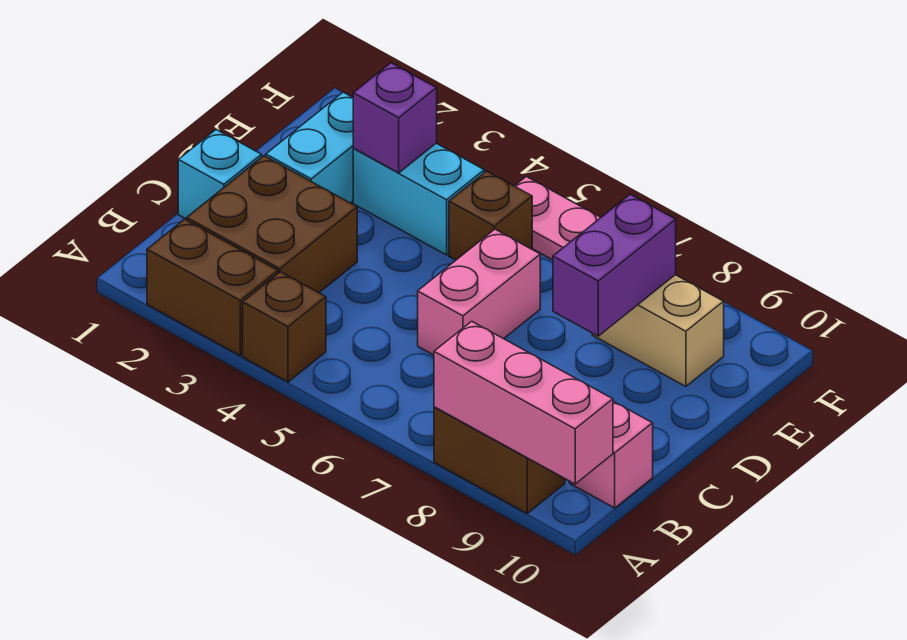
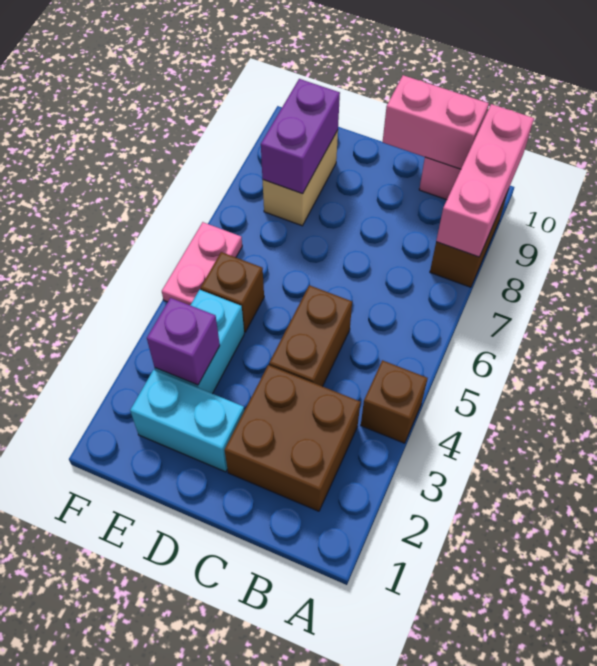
brown 1x2 brick [147,219,278,355] -> brown 1x2 brick moved to [269,285,352,386]
cyan 1x1 brick [178,130,262,219] -> none
pink 1x2 brick [418,229,540,355] -> pink 1x2 brick moved to [383,75,489,169]
purple 1x2 brick [553,194,676,336] -> purple 1x2 brick turned to [261,79,340,194]

